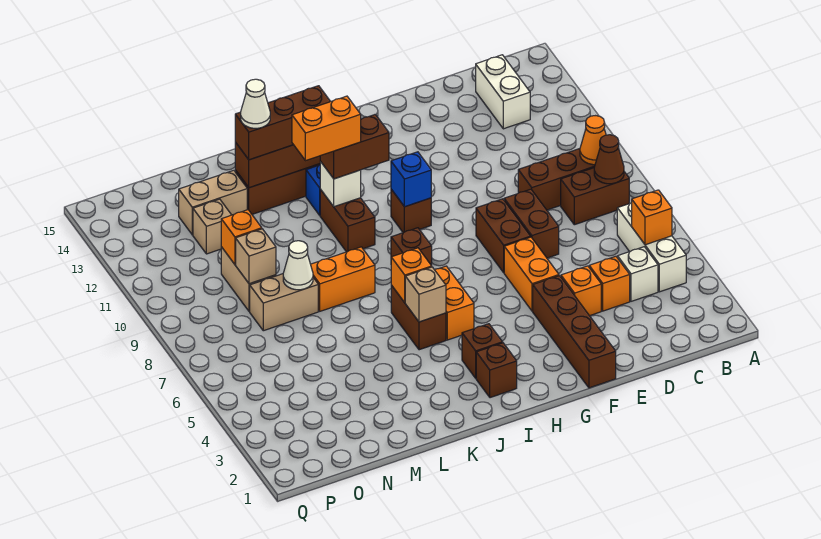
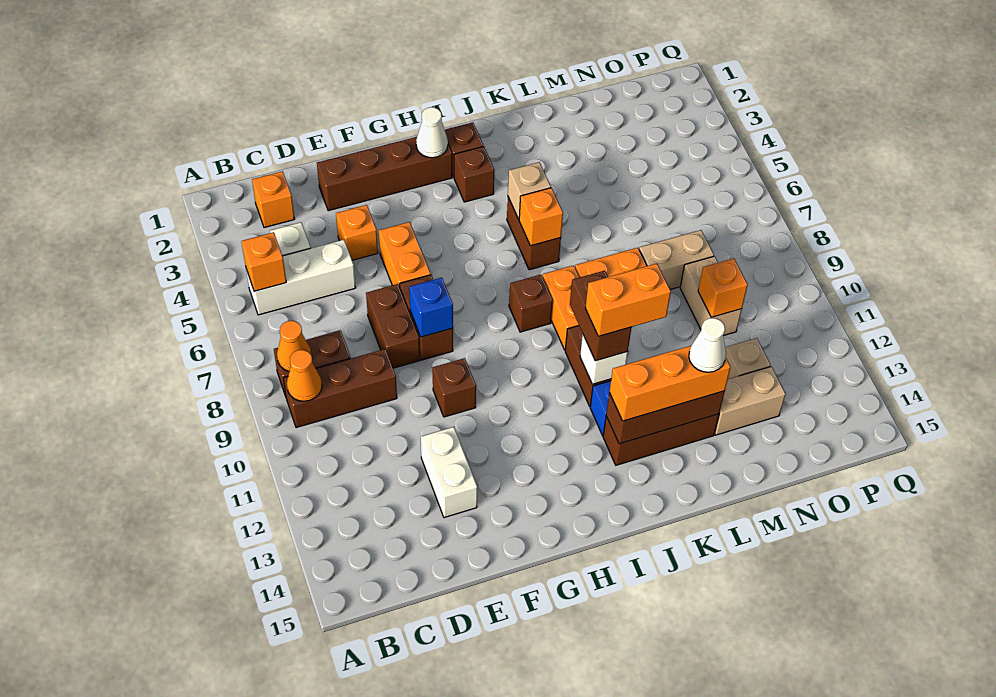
white 1x3 brick [617,203,686,292] -> white 1x3 brick turned to [246,240,356,315]
brown 1x1 cone [594,135,624,184] -> orange 1x1 cone [277,321,312,371]
white 1x2 brick [476,55,530,129] -> white 1x2 brick moved to [421,427,477,518]
orange 1x1 brick [589,256,630,311] -> orange 1x1 brick moved to [252,171,295,228]
brown 1x4 brick [533,276,616,388] -> brown 1x4 brick turned to [317,137,452,211]
brown 1x1 brick [391,189,431,233] -> brown 1x1 brick moved to [433,358,476,417]
blue 1x1 brick [391,152,431,207] -> blue 1x1 brick moved to [409,278,453,337]
orange 1x2 brick [435,266,474,340] -> orange 1x2 brick moved to [543,265,579,350]
brown 1x2 brick [320,114,389,179] -> brown 1x2 brick turned to [570,271,632,361]
brown 1x3 brick [235,86,331,160] -> orange 1x3 brick [609,346,731,421]
white 1x1 cone [283,241,313,290] -> white 1x1 cone moved to [416,107,448,158]
tan 1x1 brick [236,229,276,284] -> none

